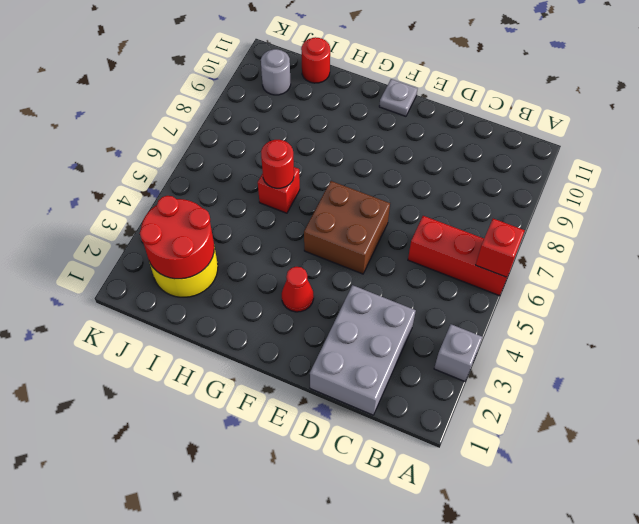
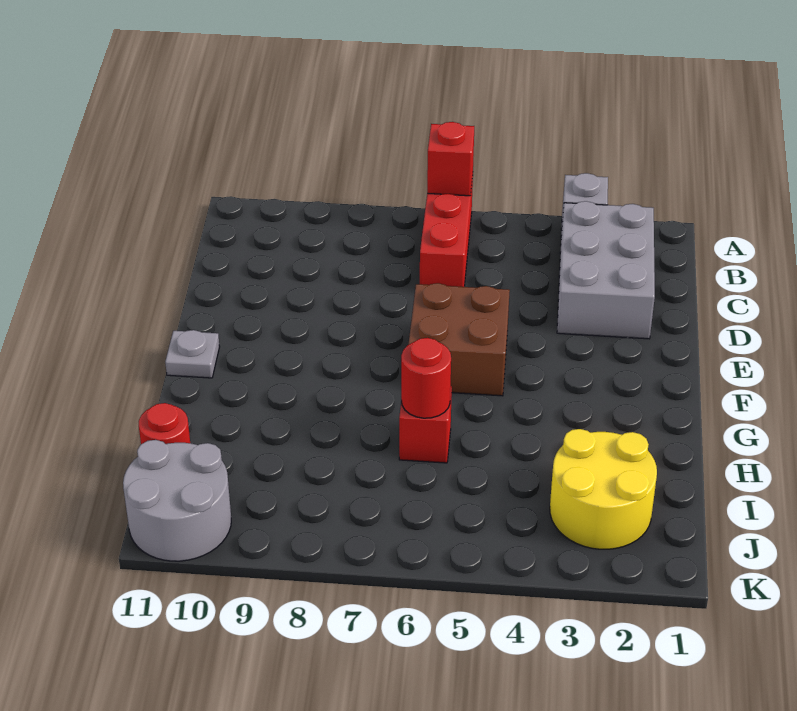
grey 2x3 brick [310,285,416,415] -> grey 2x3 brick turned to [557,201,655,339]
red 1x1 cone [282,267,314,312] -> none
red 2x2 round brick [140,196,214,279] -> none
grey 1x1 round brick [261,49,291,95] -> grey 2x2 round brick [123,440,231,561]

